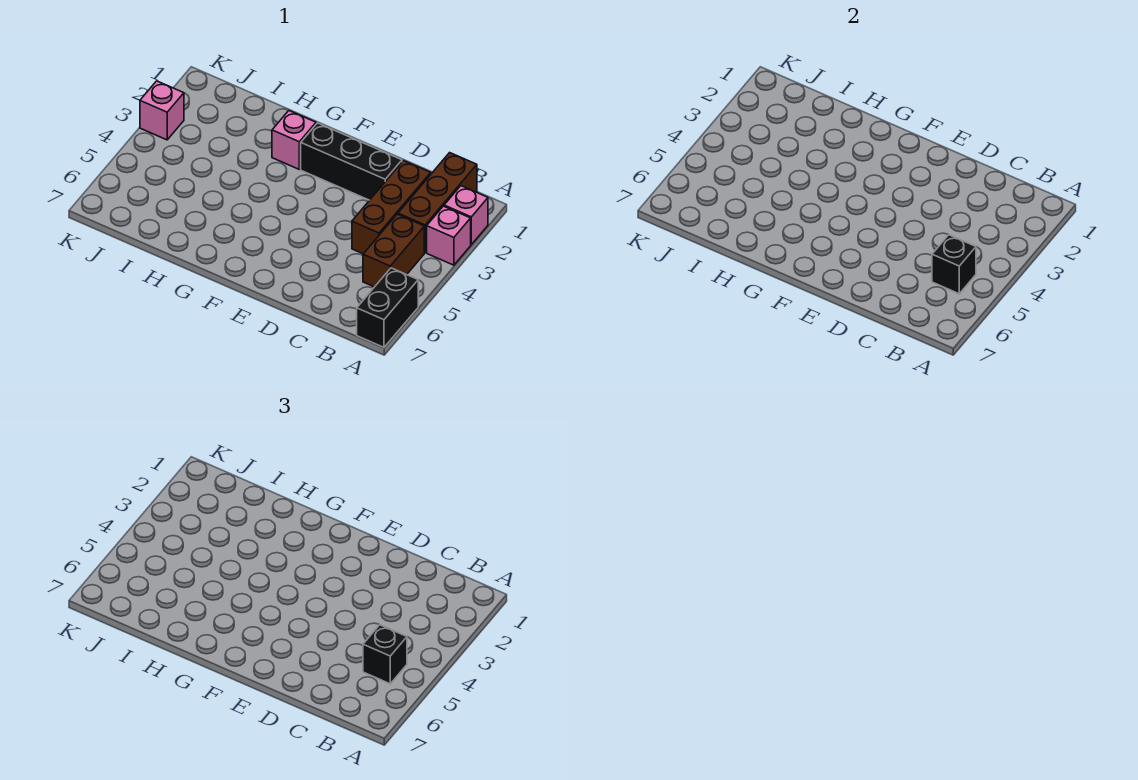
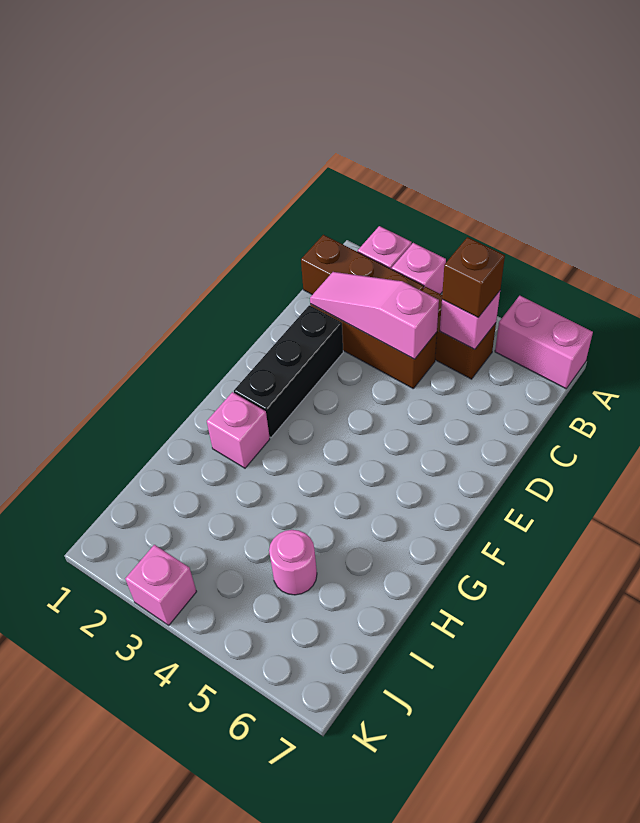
black 1x2 brick [357,268,418,347] -> pink 1x2 brick [495,296,593,389]
black 1x1 brick [932,235,976,294] -> pink 1x1 brick [440,291,500,350]
black 1x1 brick [363,625,407,684] -> brown 1x1 brick [442,237,505,317]
none -> pink 1x3 slope [310,272,439,359]
none -> pink 1x1 round brick [269,530,317,595]

